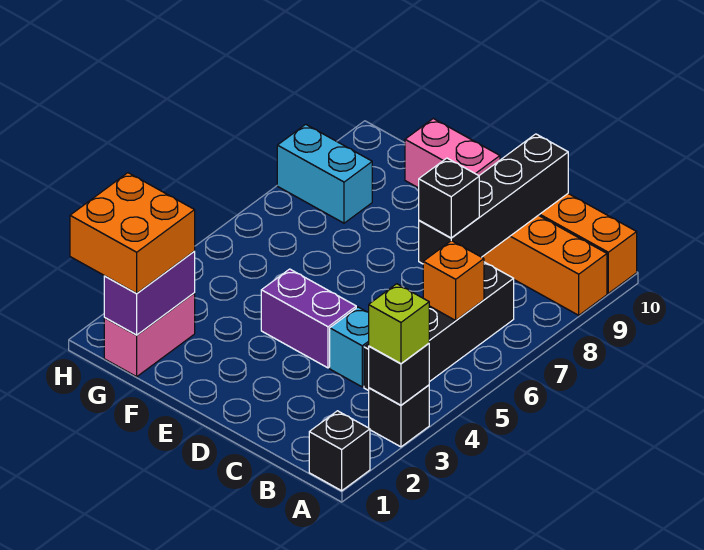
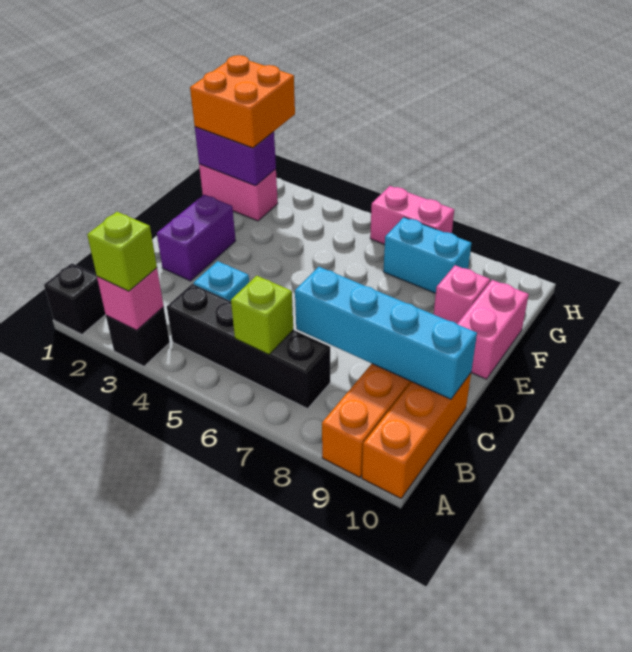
black 1x1 brick [369,343,429,405] -> pink 1x1 brick [97,268,164,330]
orange 1x1 brick [423,241,484,320] -> lime 1x1 brick [231,276,293,355]
black 1x4 brick [419,134,568,264] -> cyan 1x4 brick [295,267,477,399]
black 1x1 brick [419,158,479,238] -> none
purple 1x2 brick [261,269,356,368] -> purple 1x2 brick moved to [157,195,236,281]
none -> pink 1x1 brick [434,265,490,324]
cyan 1x2 brick [277,124,372,223] -> cyan 1x2 brick turned to [383,217,471,293]
none -> pink 1x2 brick [370,186,454,245]

